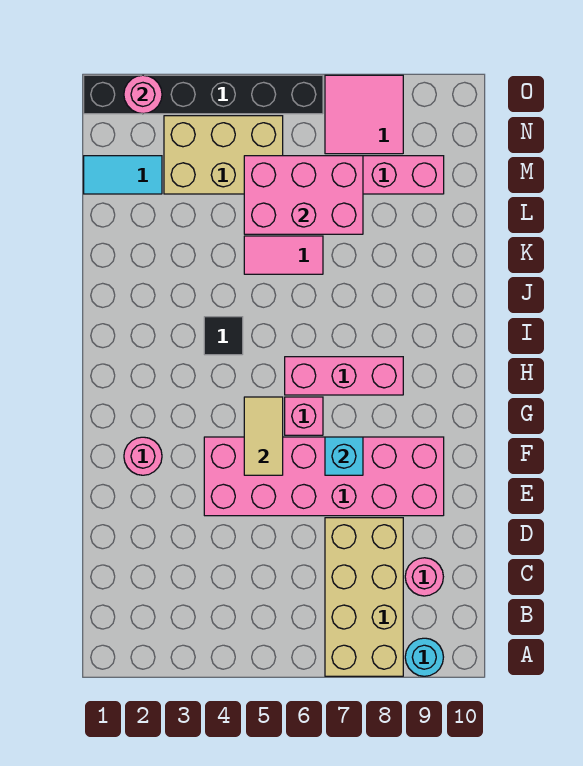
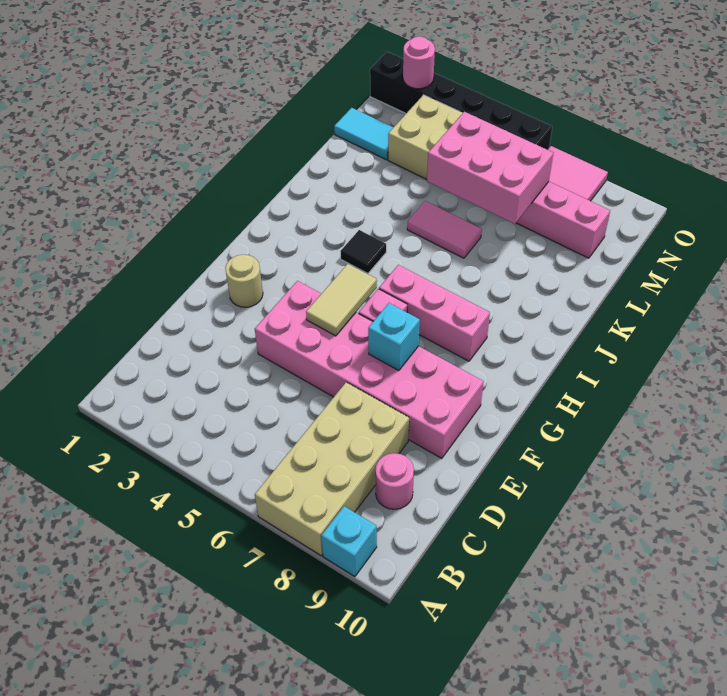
cyan 1x1 round brick [405,638,443,676] -> cyan 1x1 brick [321,506,377,577]
pink 1x1 round brick [124,437,162,475] -> tan 1x1 round brick [225,255,263,307]

